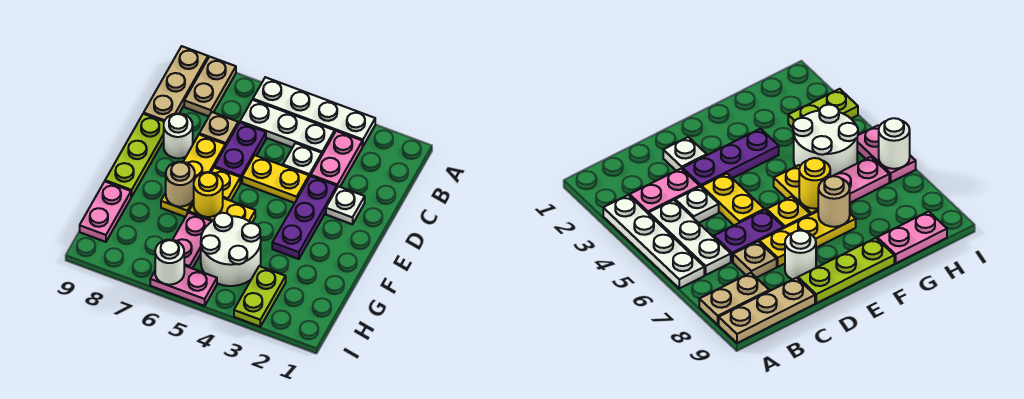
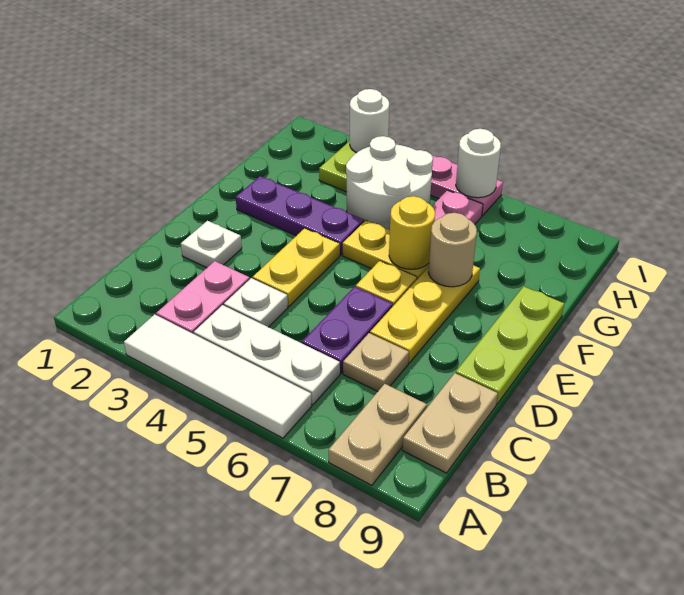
white 1x4 plate [253,77,375,146] -> white 1x4 tile [124,314,312,438]
tan 1x3 plate [144,46,208,121] -> tan 1x2 plate [402,373,498,473]
purple 1x3 plate [272,176,337,259] -> purple 1x3 plate turned to [236,176,364,255]
yellow 1x2 plate [242,155,309,203] -> yellow 1x2 plate turned to [253,228,340,306]
white 1x1 round brick [164,113,193,158] -> white 1x1 round brick moved to [350,89,389,153]
pink 1x2 plate [80,182,131,242] -> none

